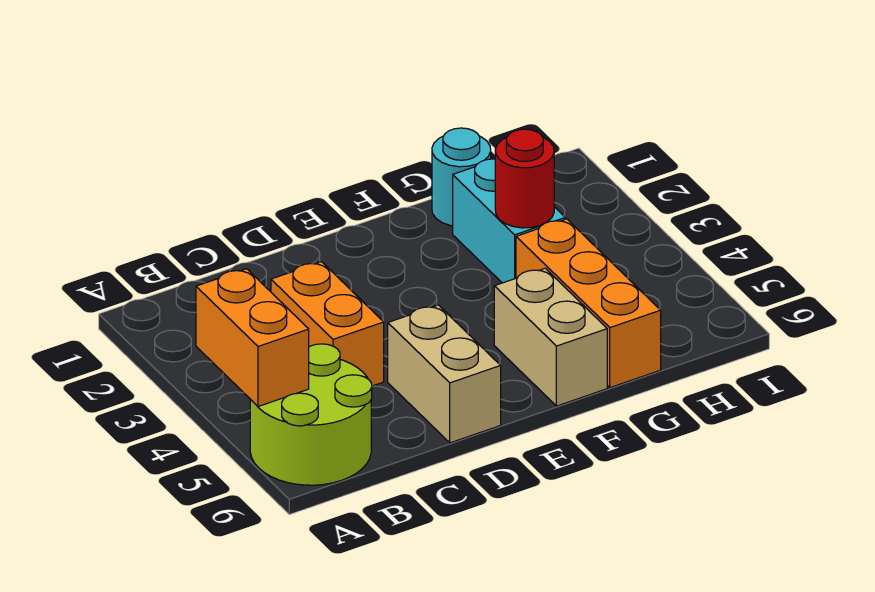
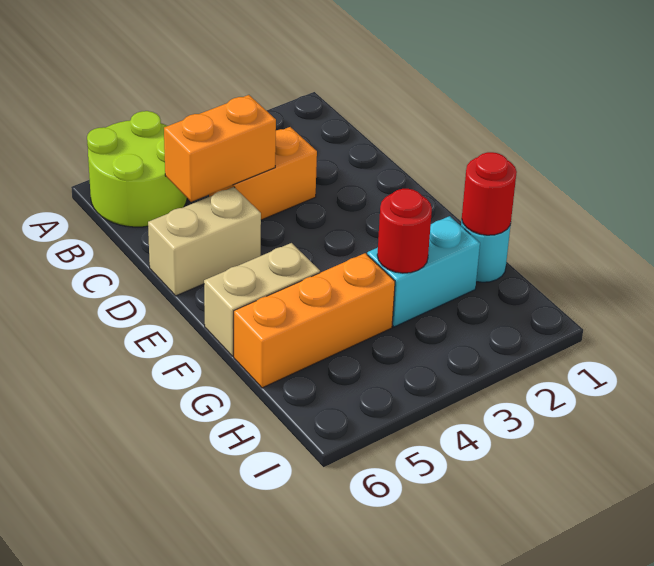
orange 1x2 brick [196,269,309,407] -> orange 1x2 brick moved to [164,95,276,202]
none -> red 1x1 round brick [462,152,517,235]

